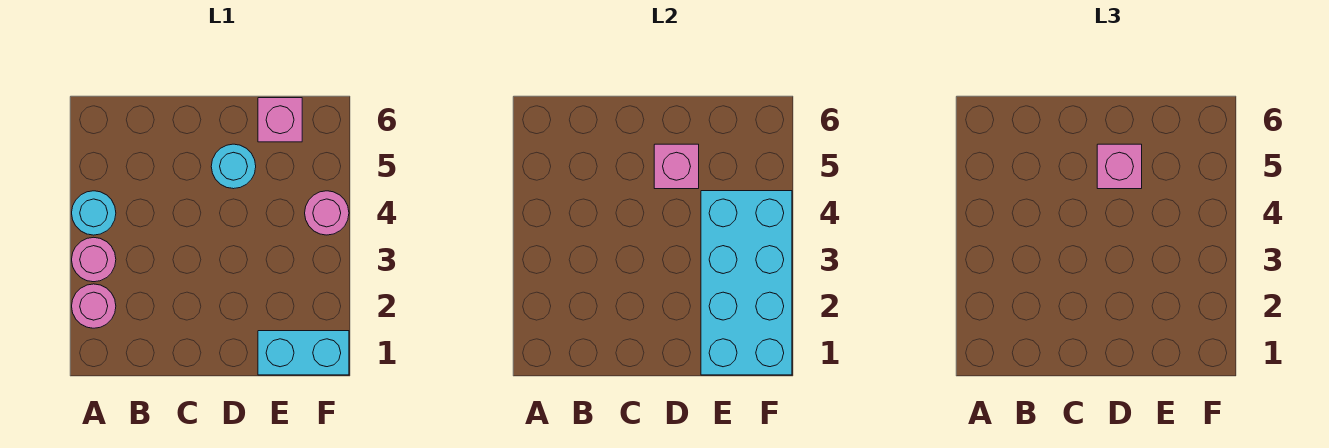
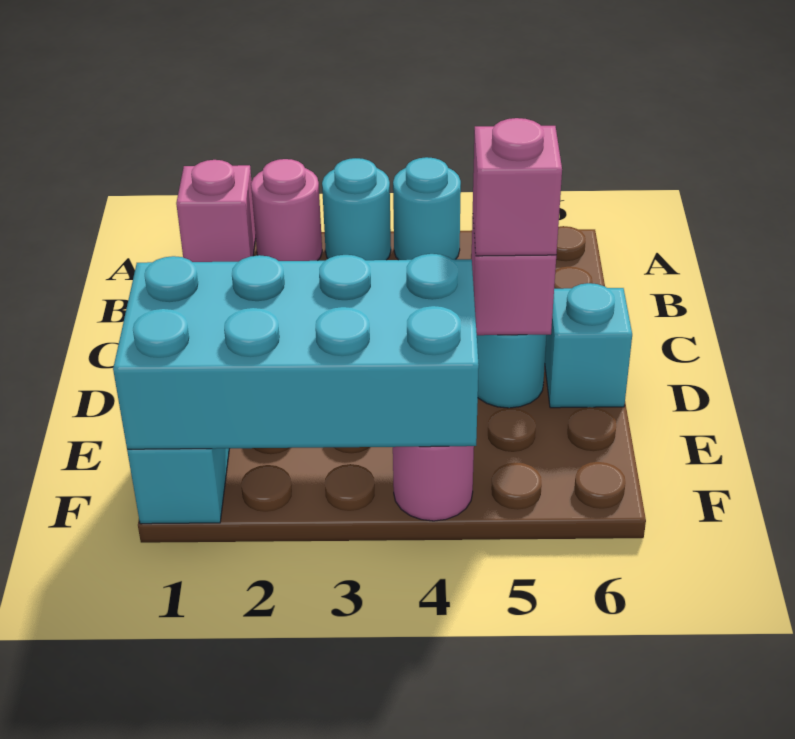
pink 1x1 round brick [72,237,116,282] -> cyan 1x1 round brick [322,158,391,260]
none -> cyan 1x1 brick [545,283,632,408]
pink 1x1 brick [258,98,302,142] -> pink 1x1 brick moved to [176,160,256,262]

